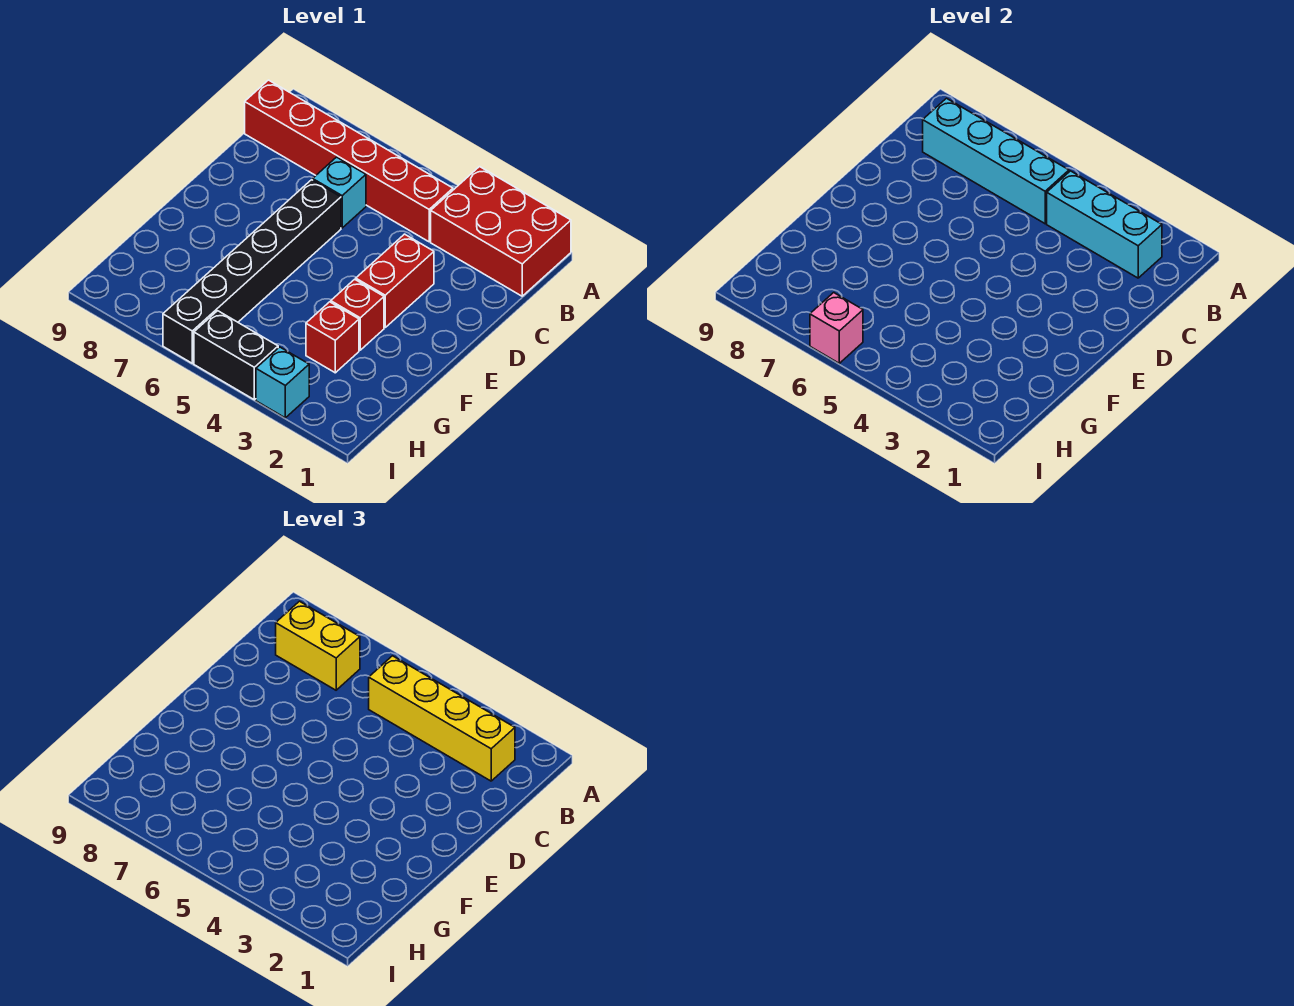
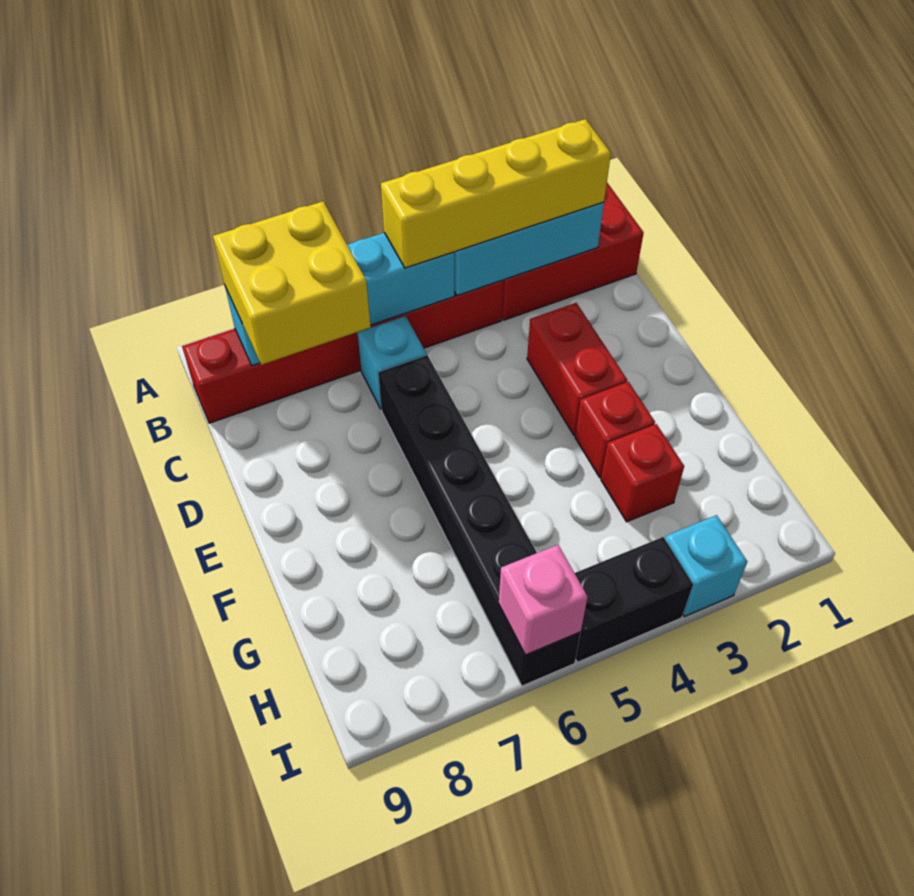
yellow 1x2 brick [276,601,360,690] -> yellow 2x2 brick [213,201,371,365]

